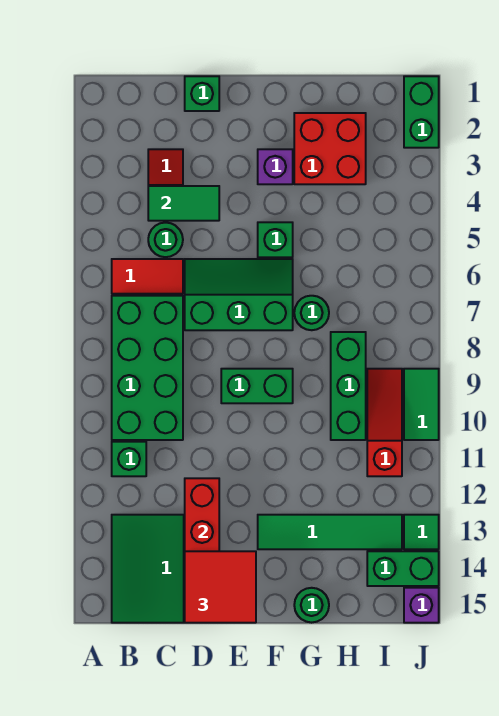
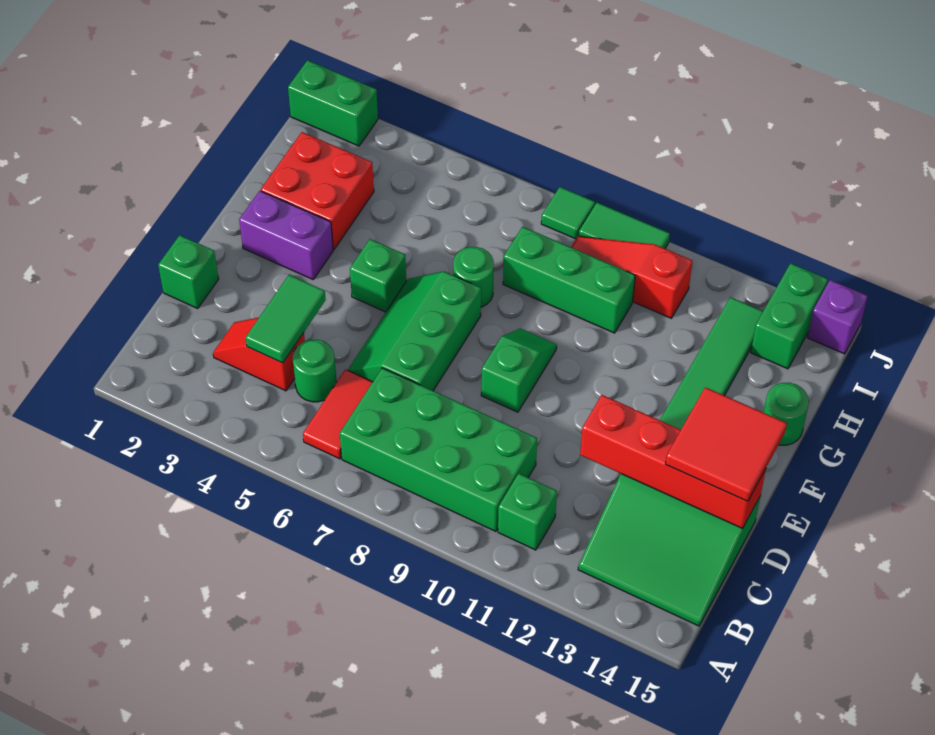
green 1x2 brick [221,369,293,403] -> green 1x2 slope [481,328,557,412]
purple 1x1 brick [258,149,293,184] -> purple 1x2 brick [239,191,333,279]
green 1x1 tile [404,515,439,549] -> green 1x1 tile moved to [541,187,595,239]

